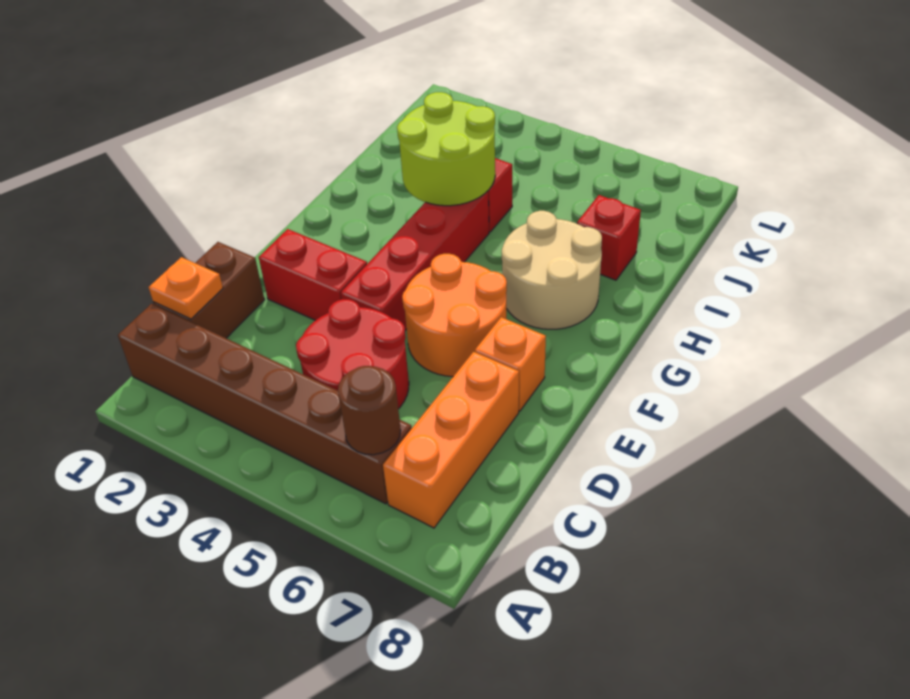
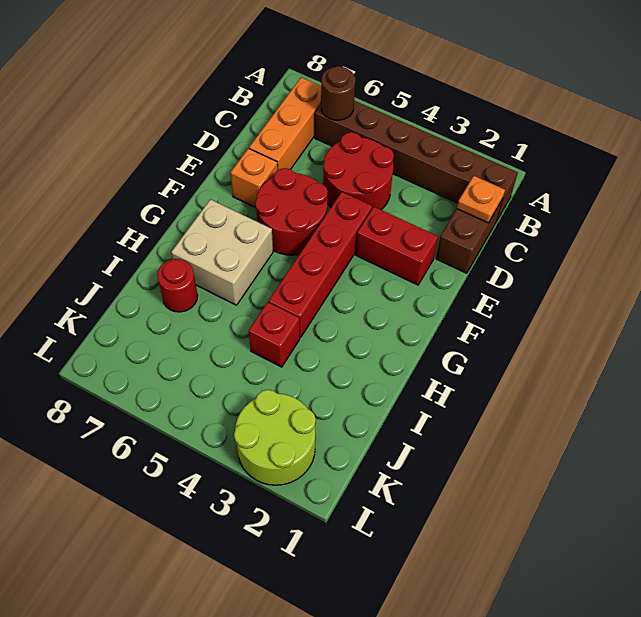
orange 2x2 round brick [402,254,507,377] -> red 2x2 round brick [255,168,328,255]
tan 2x2 round brick [502,211,602,329] -> tan 2x2 brick [171,199,273,305]
lime 2x2 round brick [397,92,495,206] -> lime 2x2 round brick moved to [234,390,316,485]
red 1x1 brick [577,195,641,280] -> red 1x1 round brick [157,259,198,312]

